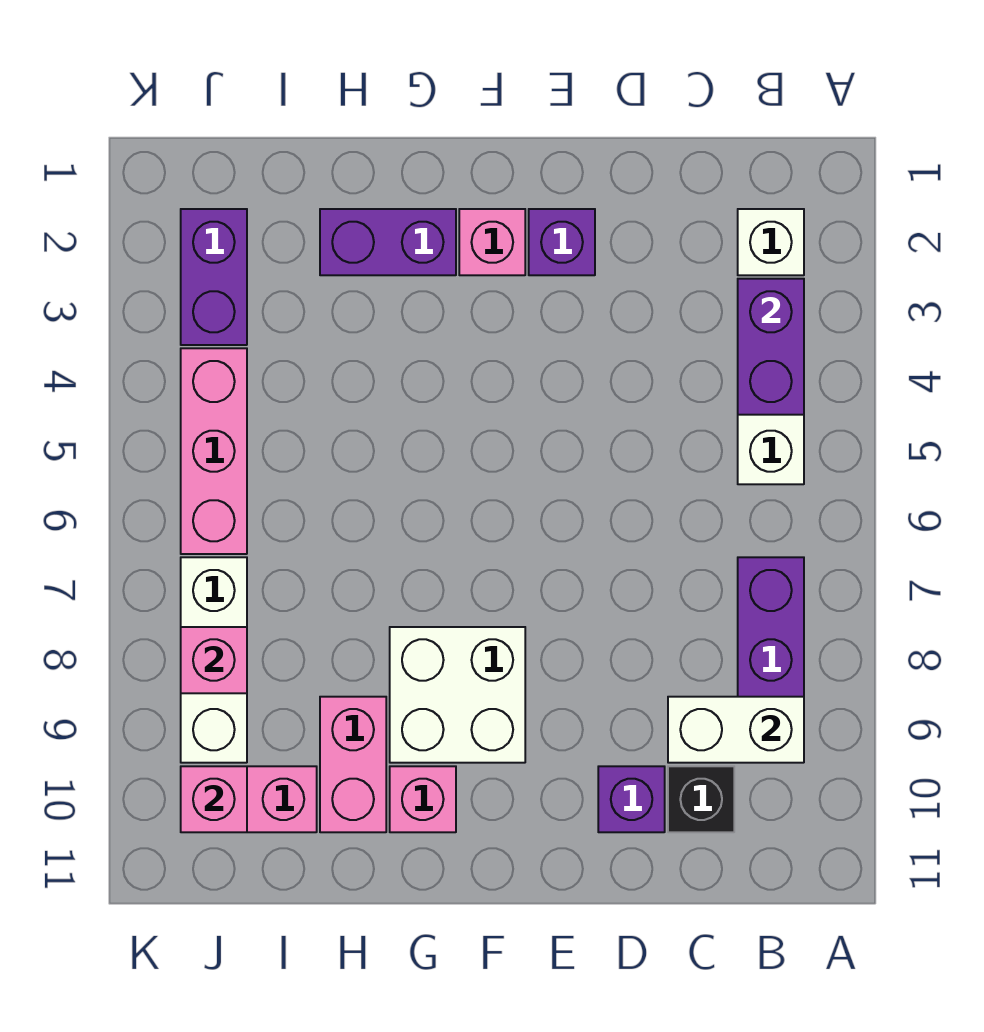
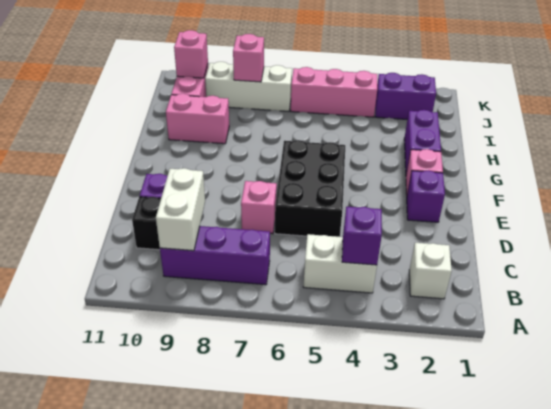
purple 1x2 brick [738,279,804,415] -> purple 1x1 brick [342,207,382,265]
none -> black 2x3 brick [275,140,345,237]
white 2x2 brick [390,627,525,763] -> none
pink 1x1 brick [390,766,456,832] -> pink 1x1 brick moved to [241,181,277,234]

